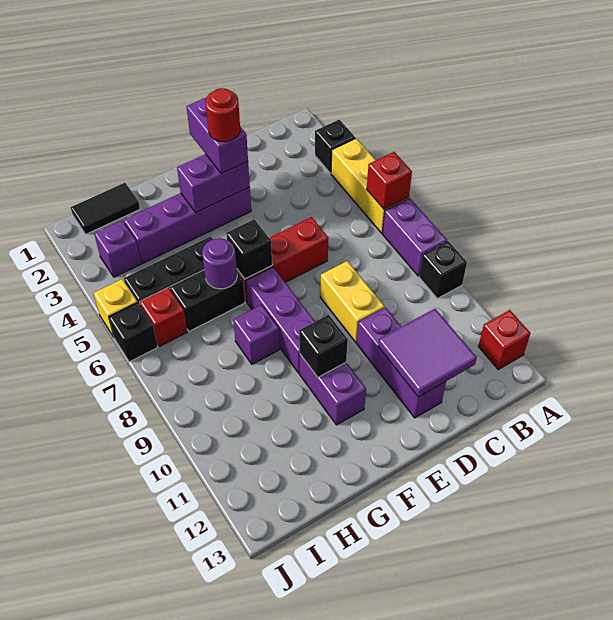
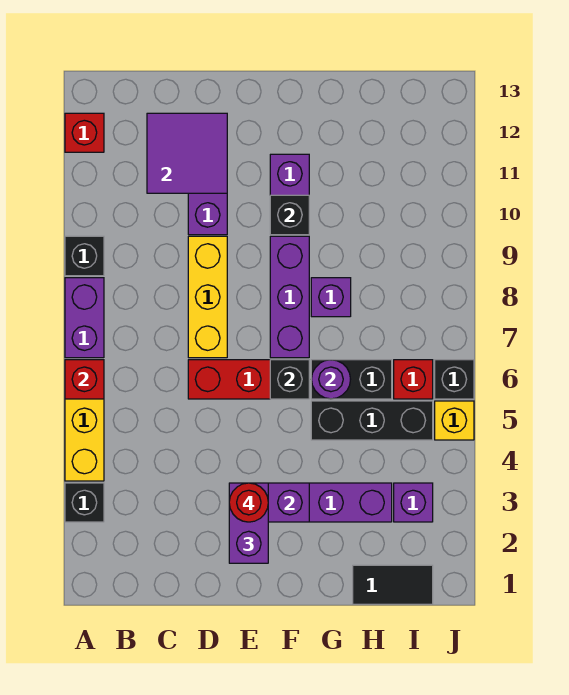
yellow 1x2 brick [320,261,385,343] -> yellow 1x3 brick [188,236,227,358]

